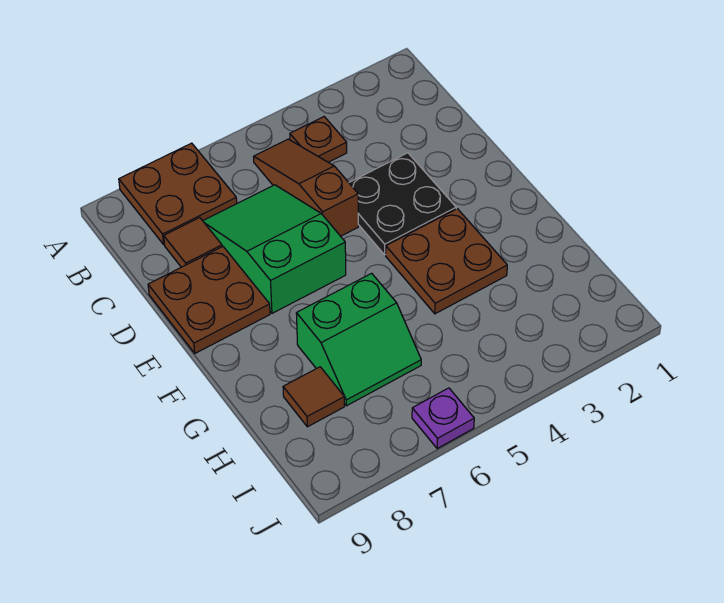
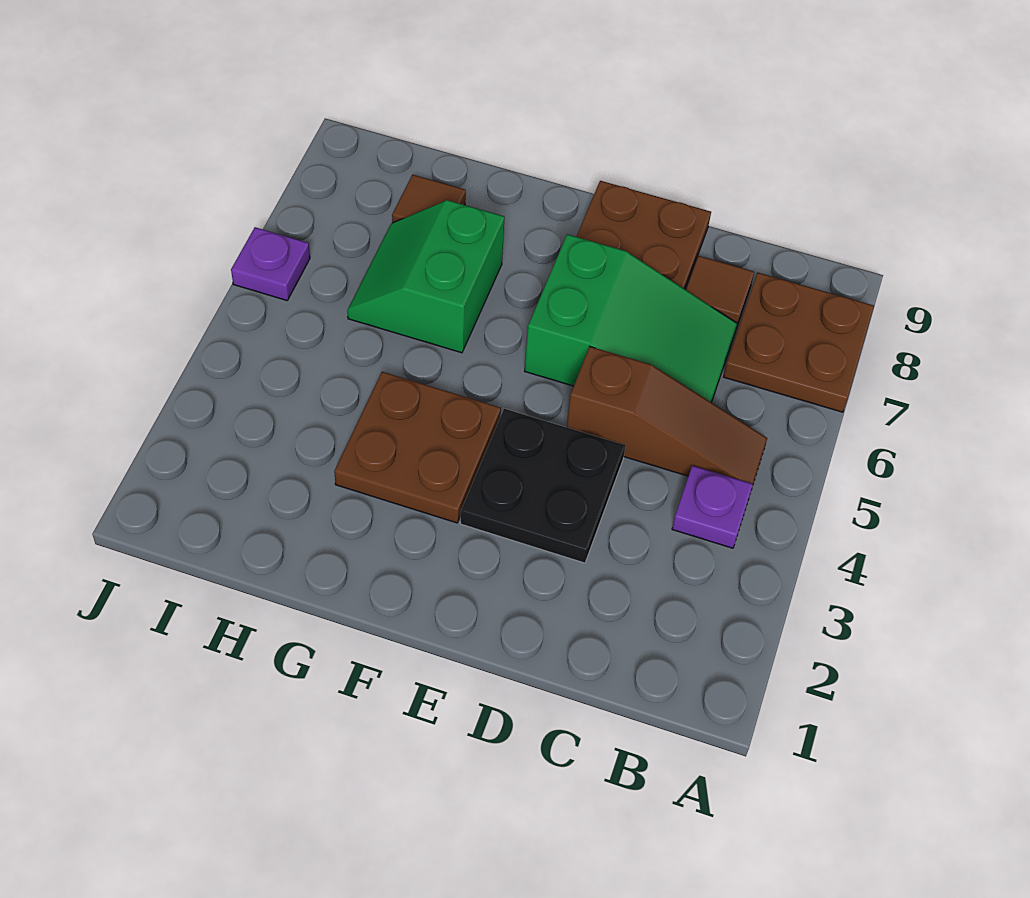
brown 1x1 plate [290,117,347,162] -> purple 1x1 plate [672,465,753,548]

